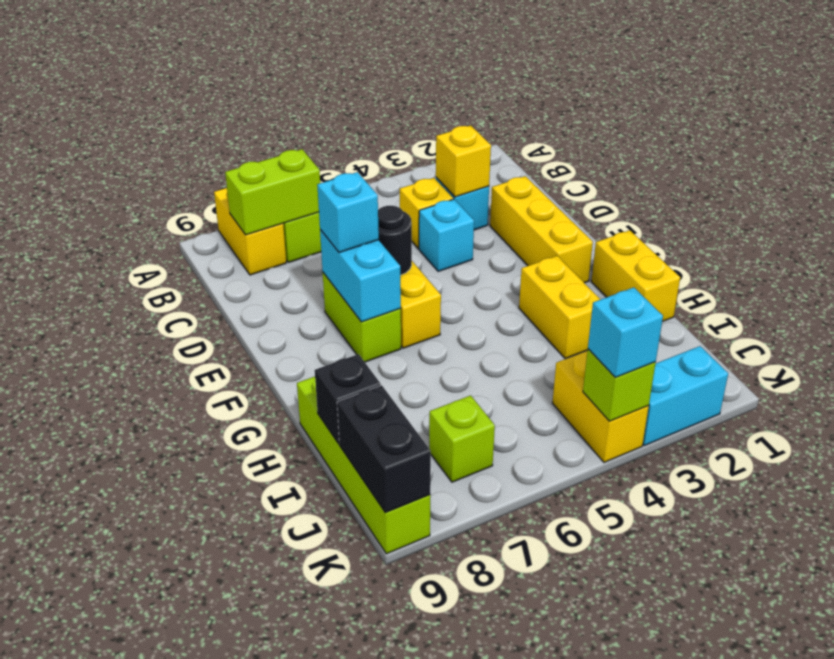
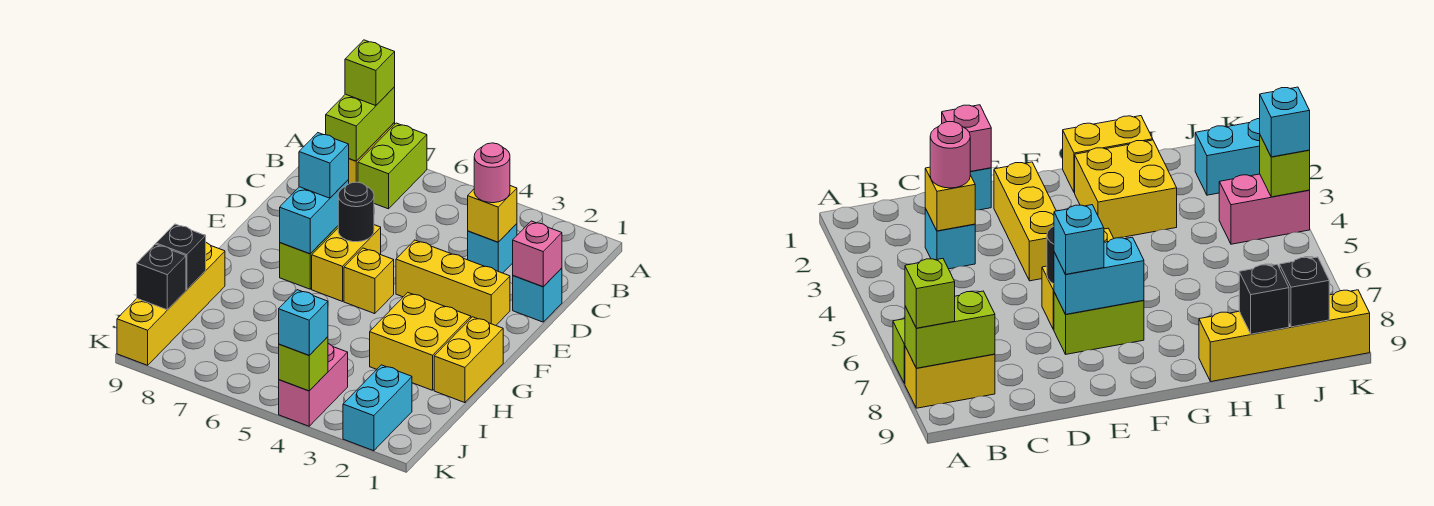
lime 1x2 brick [225,149,320,235] -> lime 1x2 brick turned to [326,87,395,161]
none -> pink 1x1 round brick [474,143,510,203]
yellow 1x1 brick [400,178,453,248] -> yellow 1x1 brick moved to [344,248,394,314]
none -> pink 1x1 brick [513,221,562,287]
yellow 1x3 brick [490,176,593,283] -> yellow 1x3 brick turned to [396,240,510,325]
cyan 1x1 brick [419,199,474,271] -> cyan 1x1 brick moved to [513,268,562,322]
yellow 1x2 brick [519,256,601,359] -> yellow 2x2 brick [370,293,471,390]
lime 1x4 brick [297,377,430,554] -> yellow 1x4 brick [117,243,225,365]
yellow 1x2 brick [552,351,649,462] -> pink 1x2 brick [279,344,348,426]
lime 1x1 brick [429,395,495,482] -> lime 1x1 brick moved to [345,40,395,106]
black 1x2 brick [337,385,431,513] -> black 1x1 brick [137,244,186,310]
cyan 1x2 brick [643,346,728,446] -> cyan 1x2 brick turned to [343,365,412,451]

